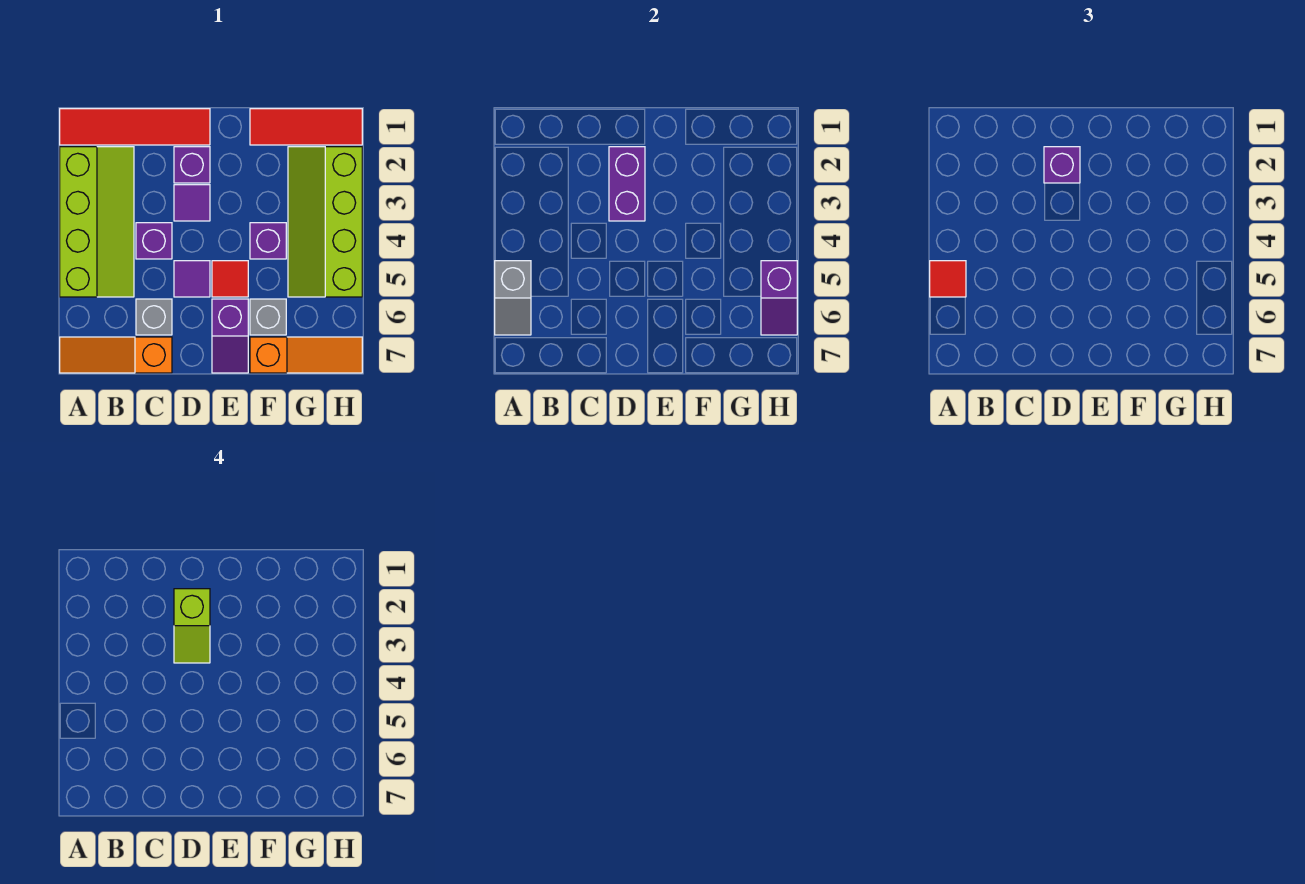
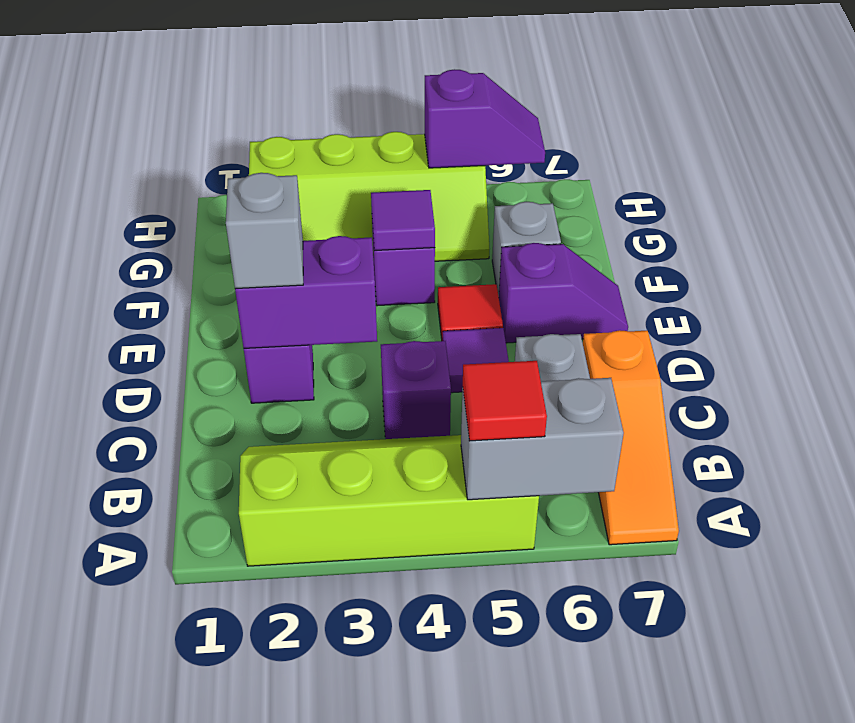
red 1x4 tile [60,109,210,145] -> none
grey 1x2 slope [495,261,531,335] -> grey 1x2 brick [461,378,624,500]
purple 1x1 brick [1044,147,1080,183] -> grey 1x1 brick [226,173,303,289]
lime 1x2 slope [174,589,210,663] -> none
purple 1x1 tile [174,185,210,221] -> purple 1x1 tile moved to [371,190,435,251]
red 1x3 tile [250,109,362,145] -> none
orange 1x3 slope [250,337,362,373] -> none

